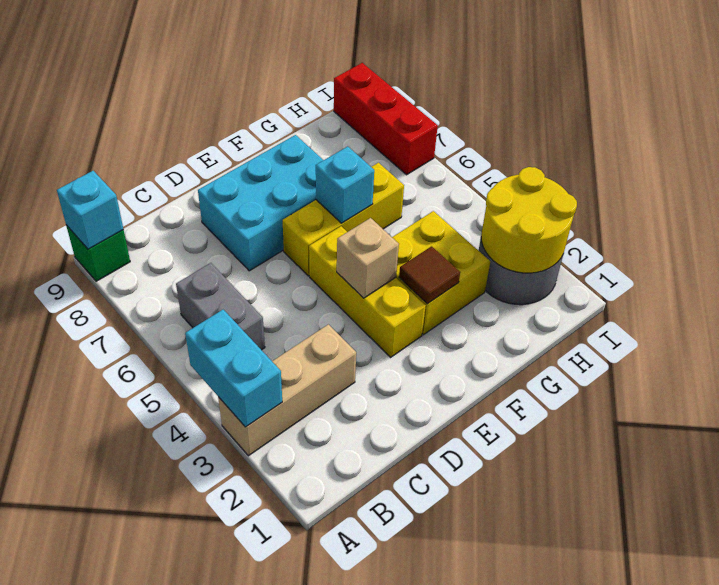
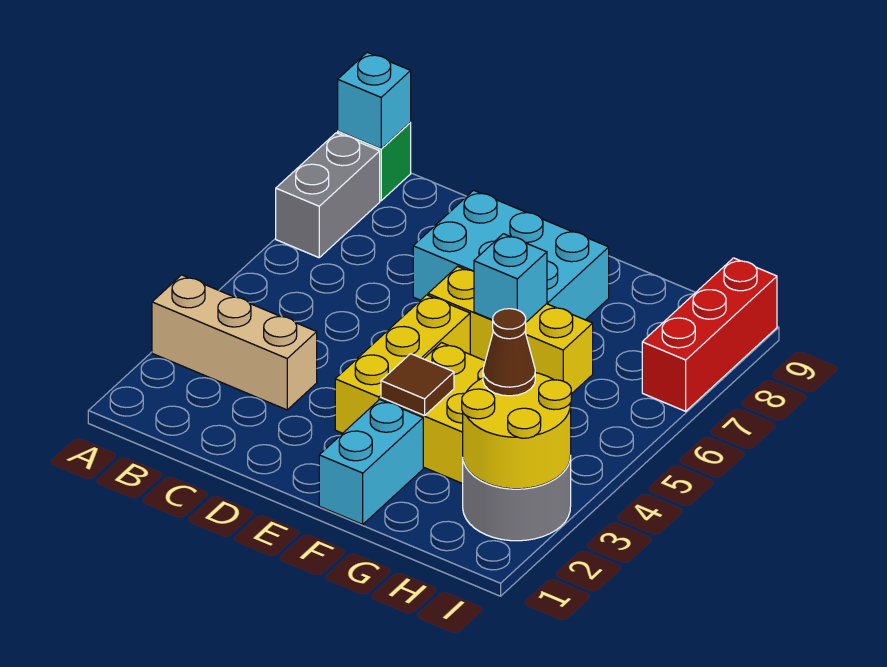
cyan 1x2 brick [185,310,282,427] -> cyan 1x2 brick moved to [319,399,423,524]
grey 1x2 brick [176,263,265,350] -> grey 1x2 brick moved to [276,133,380,258]
tan 1x1 brick [337,218,399,298] -> none
none -> brown 1x1 cone [483,309,535,396]

